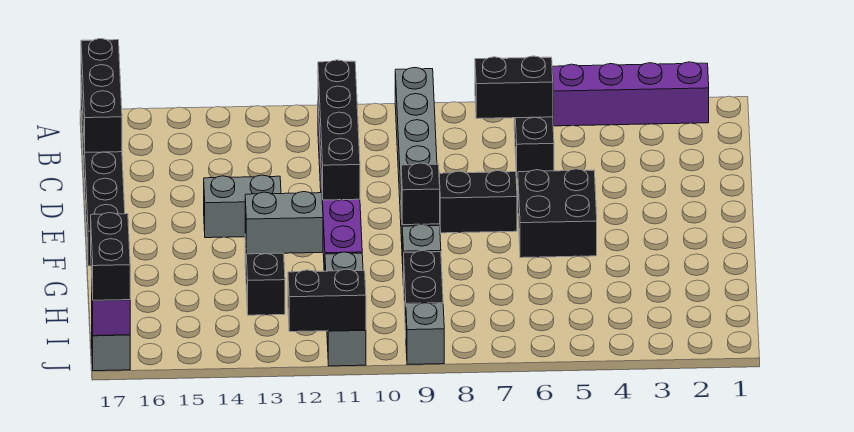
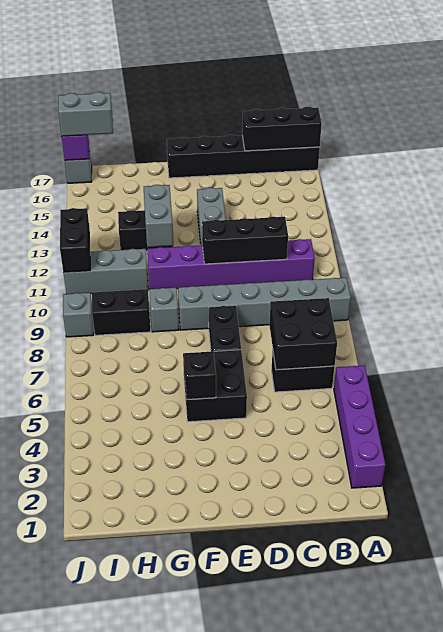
black 1x2 brick [475,56,553,119] -> black 2x2 brick [269,298,337,370]
black 1x4 brick [318,60,360,200] -> black 1x3 brick [202,217,288,264]
black 1x1 brick [401,163,440,225] -> black 1x1 brick moved to [184,351,216,400]
black 1x2 brick [91,213,130,300] -> grey 1x2 brick [58,92,113,136]

